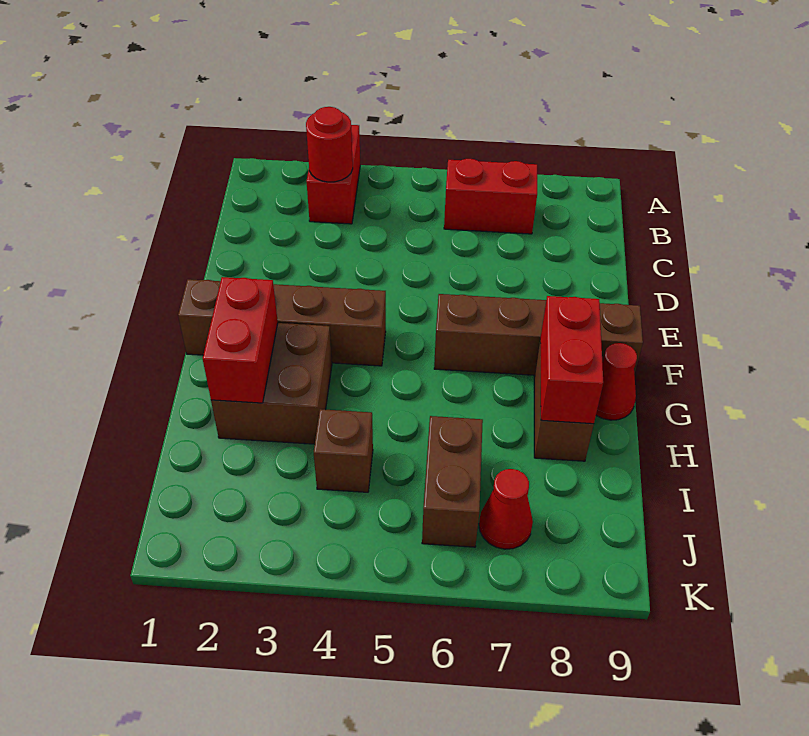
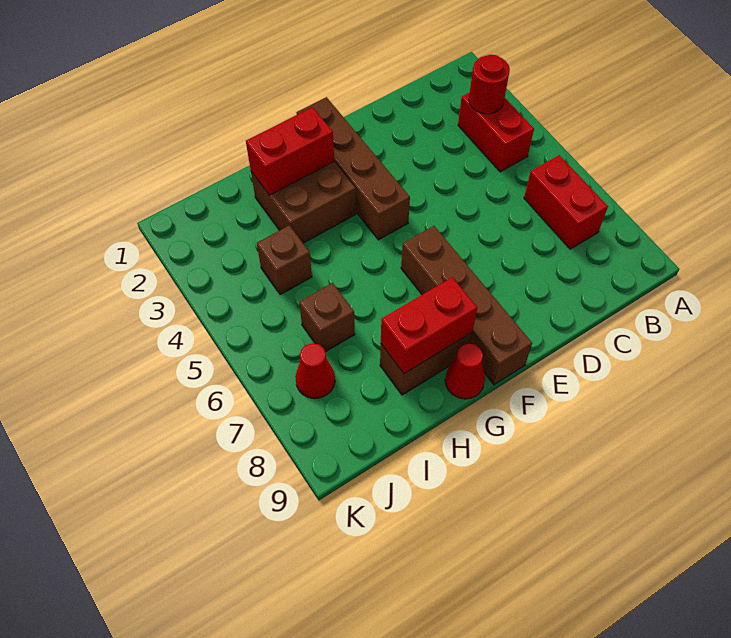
red 1x2 brick [306,125,360,224] -> red 1x2 brick turned to [458,92,534,172]
brown 1x2 brick [422,416,483,547] -> brown 1x1 brick [299,283,355,352]

